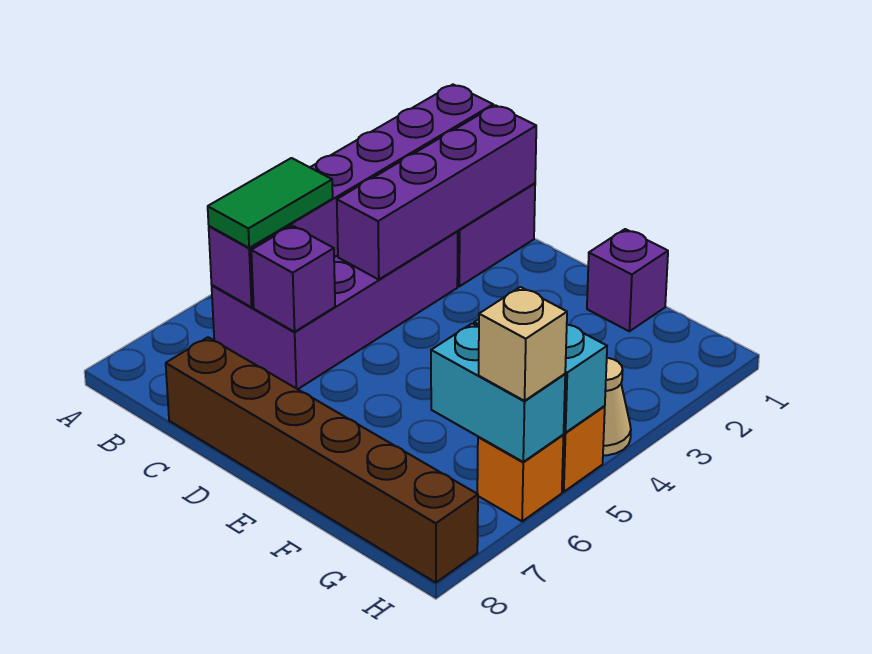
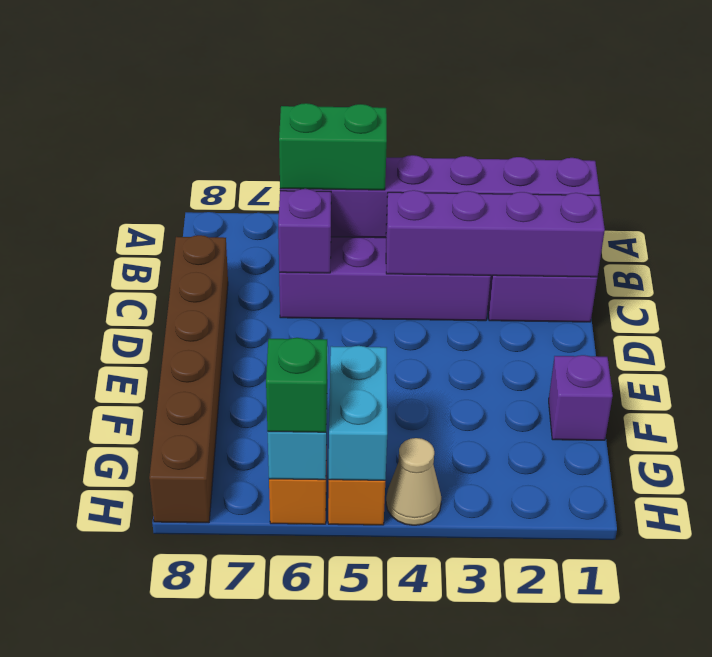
green 1x2 tile [208,158,333,248] -> green 1x2 brick [279,103,387,190]
tan 1x1 brick [479,287,567,401] -> green 1x1 brick [266,338,327,432]

